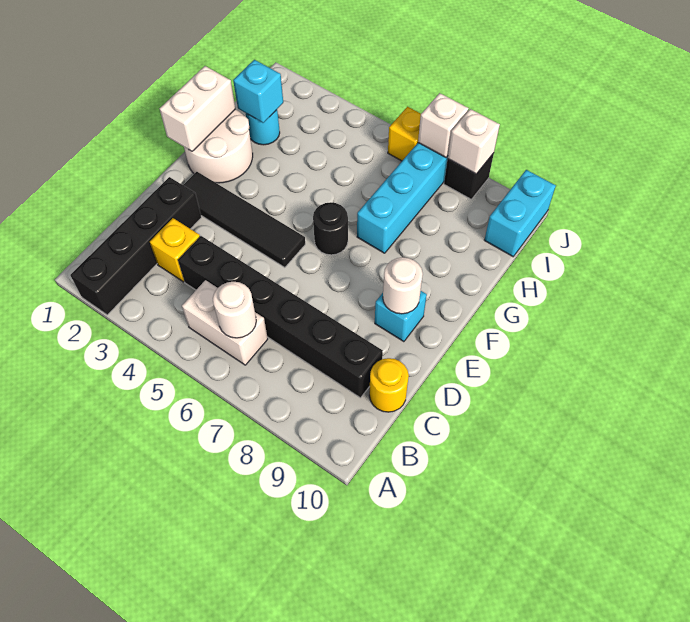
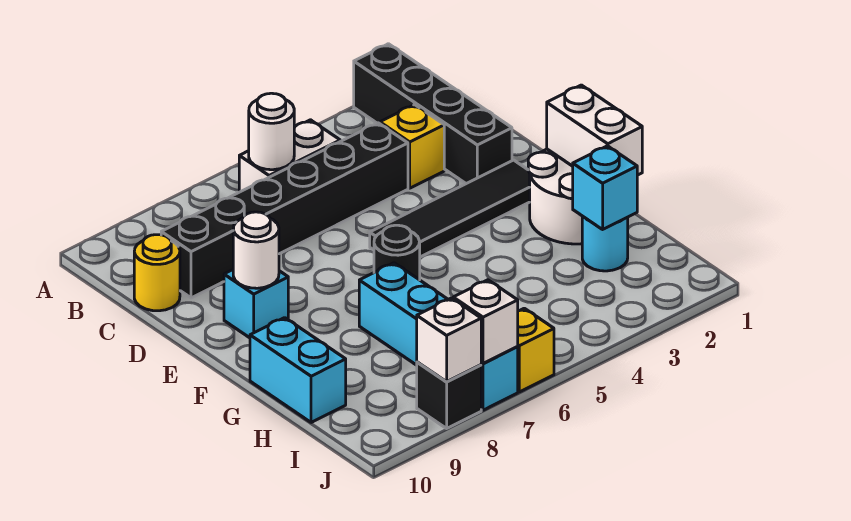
cyan 1x2 brick [484,170,556,257] -> cyan 1x2 brick moved to [250,318,346,423]

